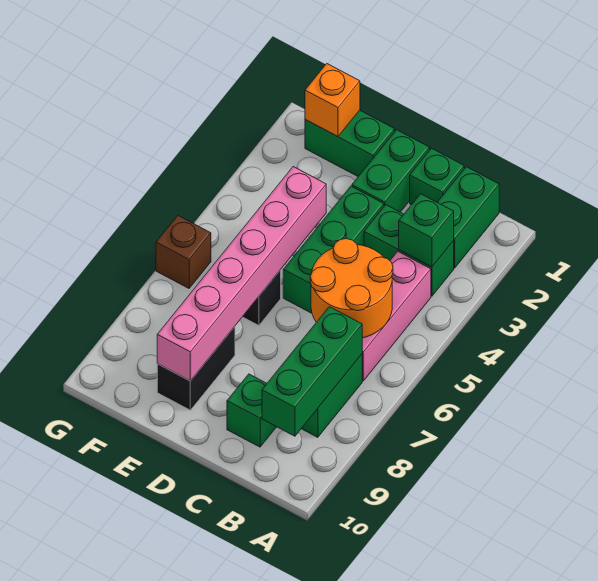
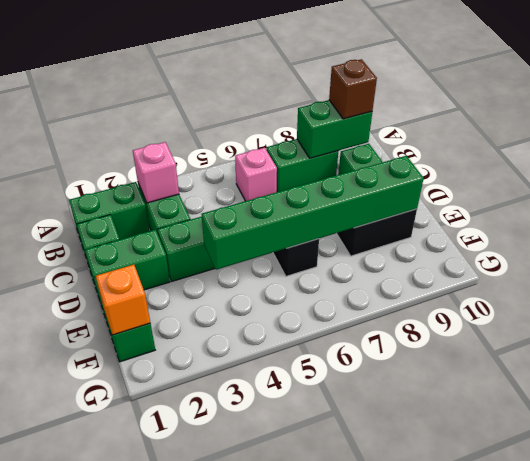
green 1x1 brick [399,194,454,267] -> pink 1x1 brick [133,142,179,203]
pink 1x3 brick [362,251,431,381] -> pink 1x1 brick [235,148,277,201]
orange 2x2 round brick [310,239,393,338] -> none
green 1x3 brick [262,307,362,436] -> green 1x2 brick [297,100,372,158]
pink 1x6 brick [157,167,326,381] -> green 1x6 brick [202,156,424,270]
brown 1x1 brick [156,216,211,288] -> brown 1x1 brick moved to [329,59,377,119]

